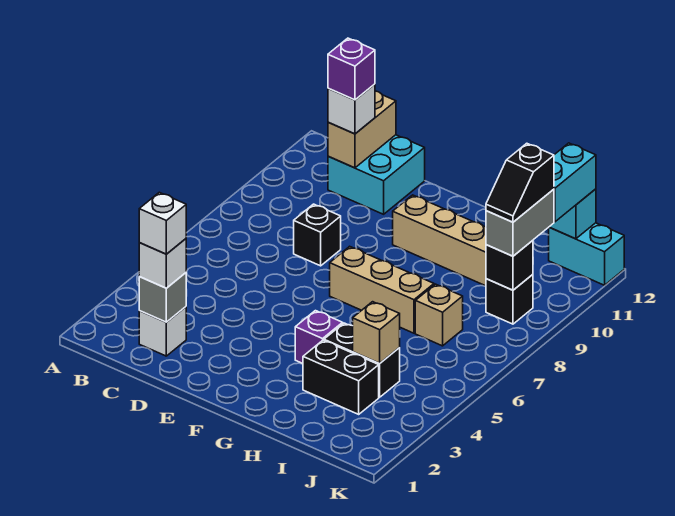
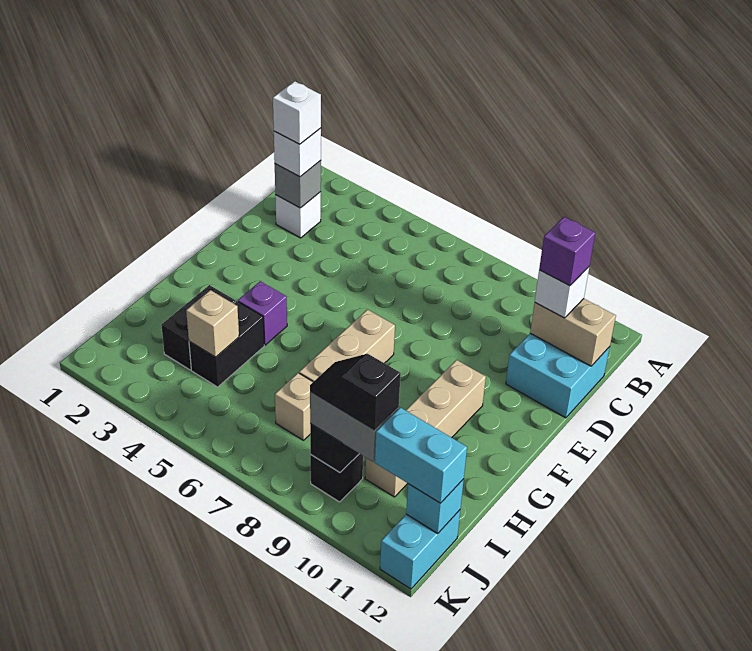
black 1x1 brick [294,204,341,266] -> none

